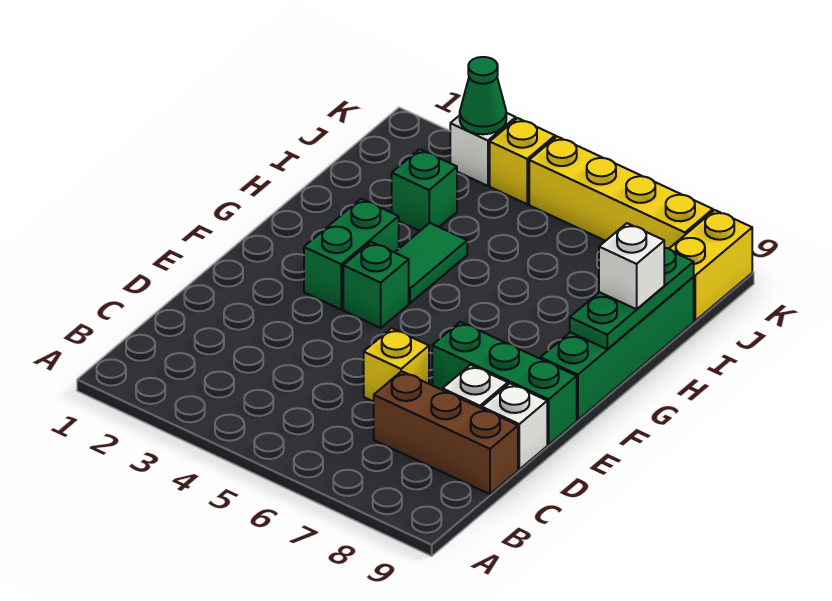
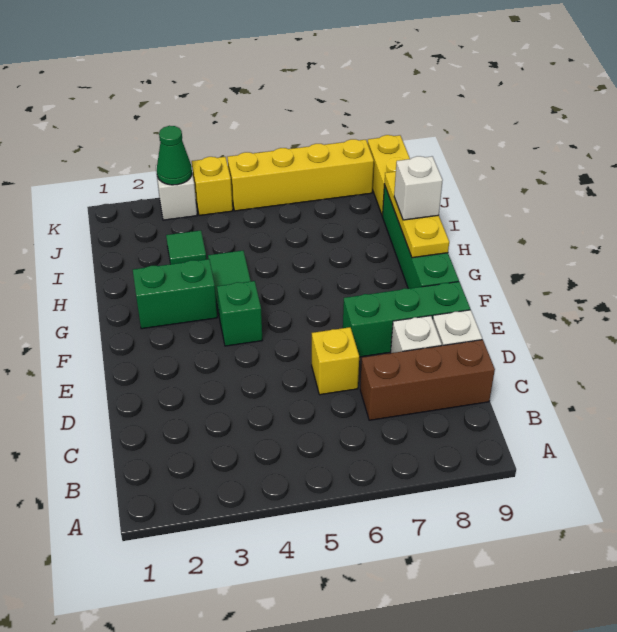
green 1x2 brick [304,199,399,309] -> green 1x2 brick turned to [133,259,217,329]
green 1x3 plate [570,248,694,349] -> yellow 1x3 plate [385,171,449,258]
green 1x1 brick [392,149,457,231] -> green 1x1 tile [166,230,206,264]

